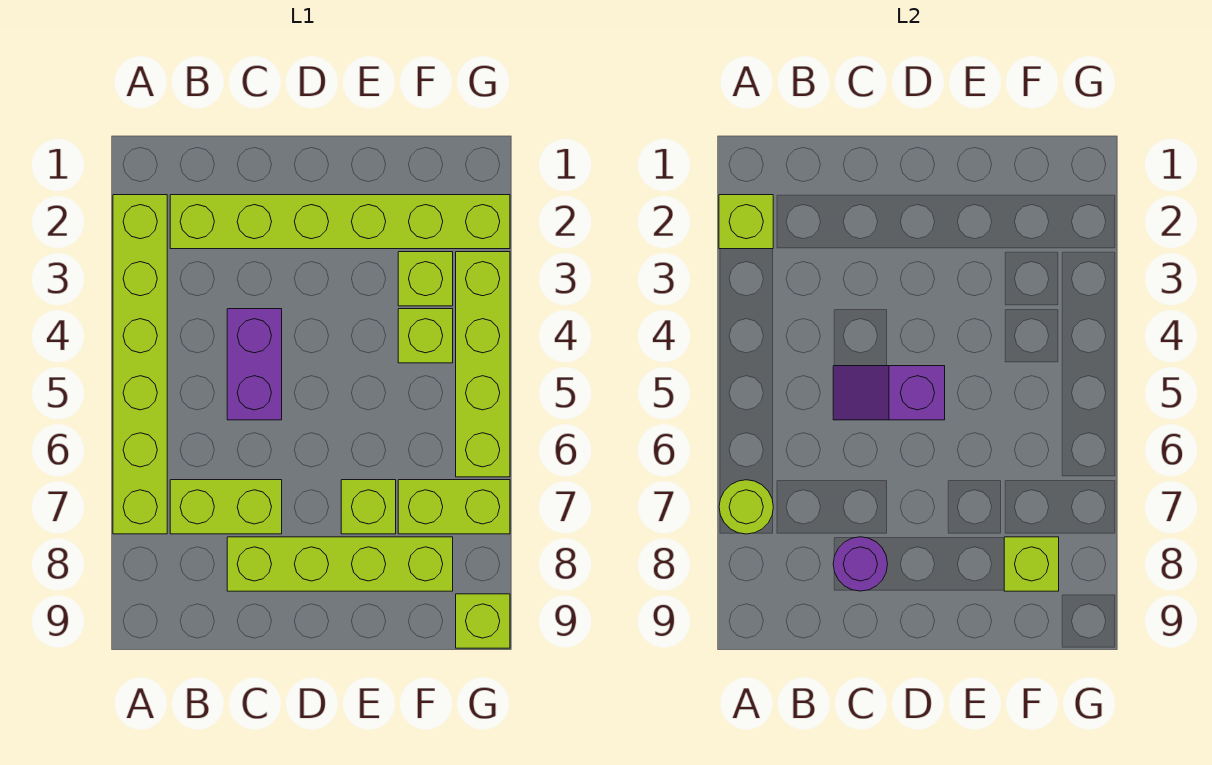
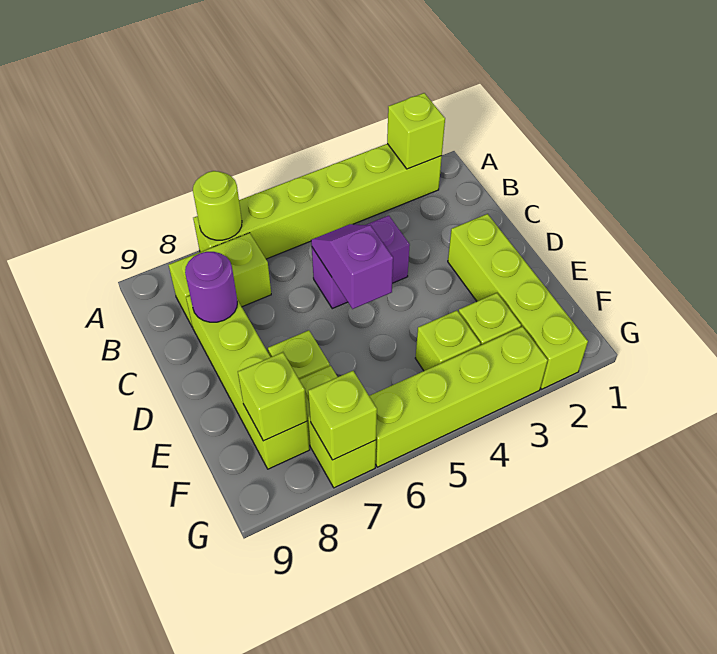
lime 1x6 brick [170,195,510,249] -> lime 1x4 brick [448,214,588,389]
lime 1x2 brick [170,480,282,534] -> lime 1x2 brick turned to [169,233,271,326]
lime 1x1 brick [456,594,510,648] -> lime 1x1 brick moved to [308,371,377,460]

